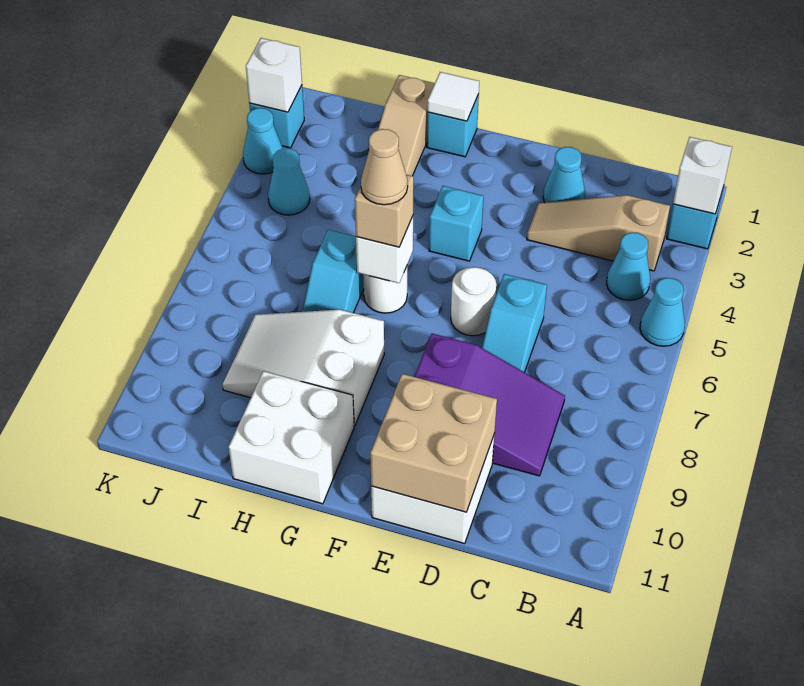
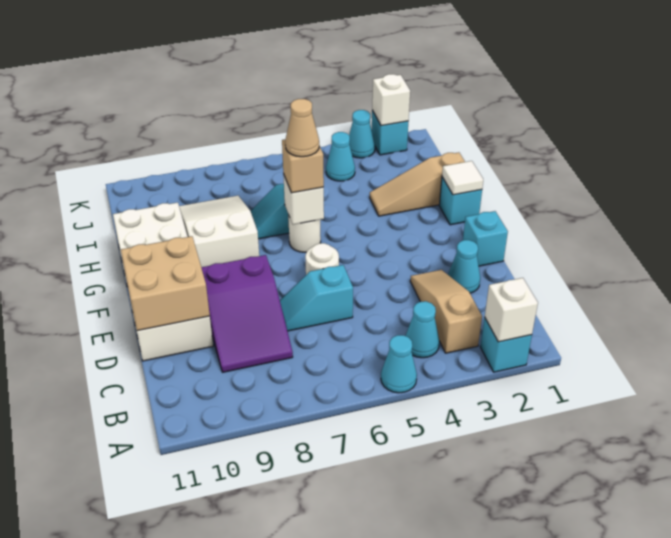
cyan 1x1 brick [429,186,483,261] -> cyan 1x1 brick moved to [463,211,508,266]

